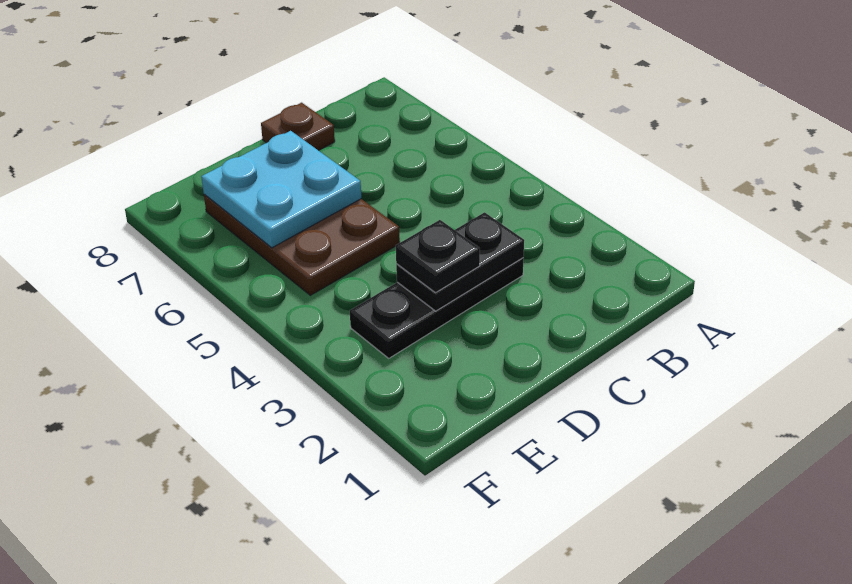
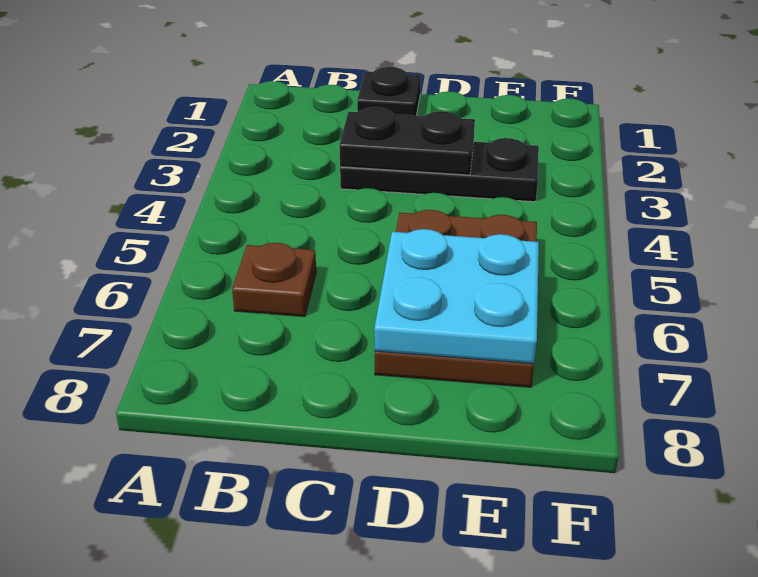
brown 1x1 plate [261,103,335,150] -> brown 1x1 plate moved to [232,243,316,317]
black 1x1 plate [396,220,480,293] -> black 1x1 plate moved to [357,67,421,116]

